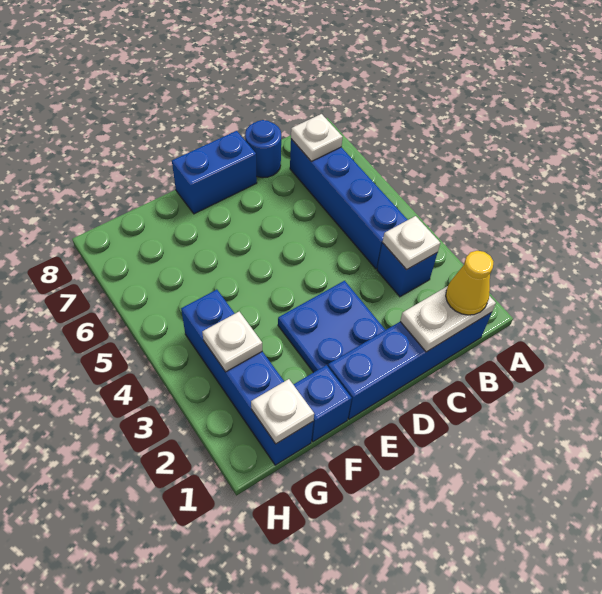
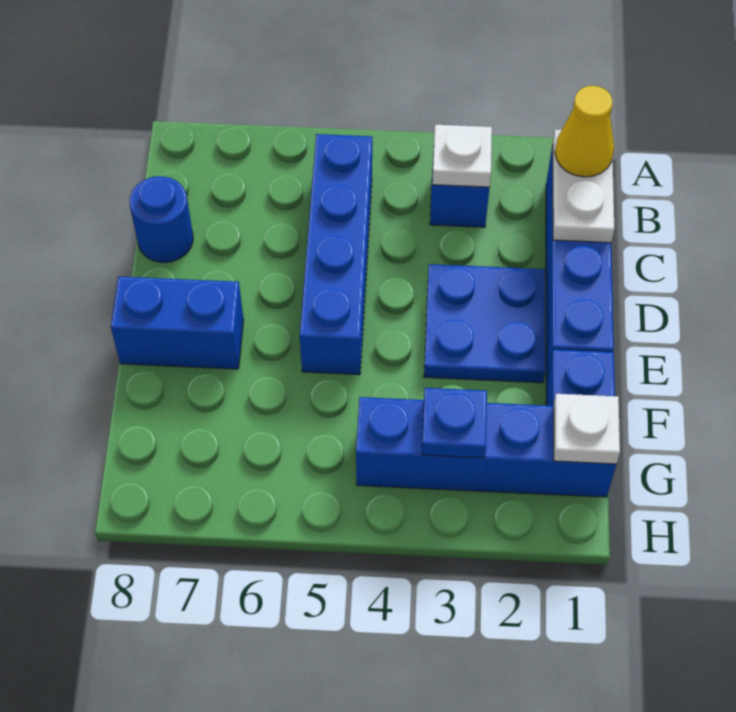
blue 1x4 brick [290,139,408,269] -> blue 1x4 brick turned to [300,134,372,375]
white 1x1 plate [291,114,343,161] -> none
blue 1x2 brick [172,131,257,214] -> blue 1x2 brick turned to [111,277,244,369]
white 1x1 plate [202,312,262,372] -> blue 1x1 plate [422,388,487,458]

